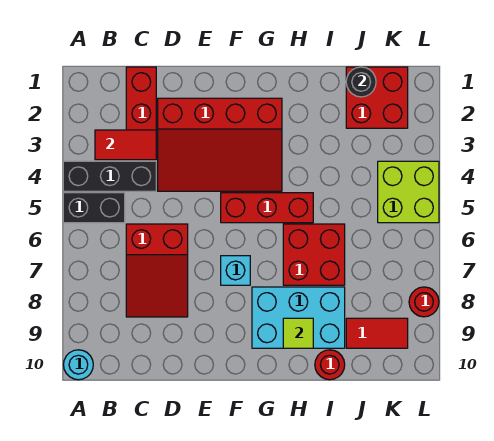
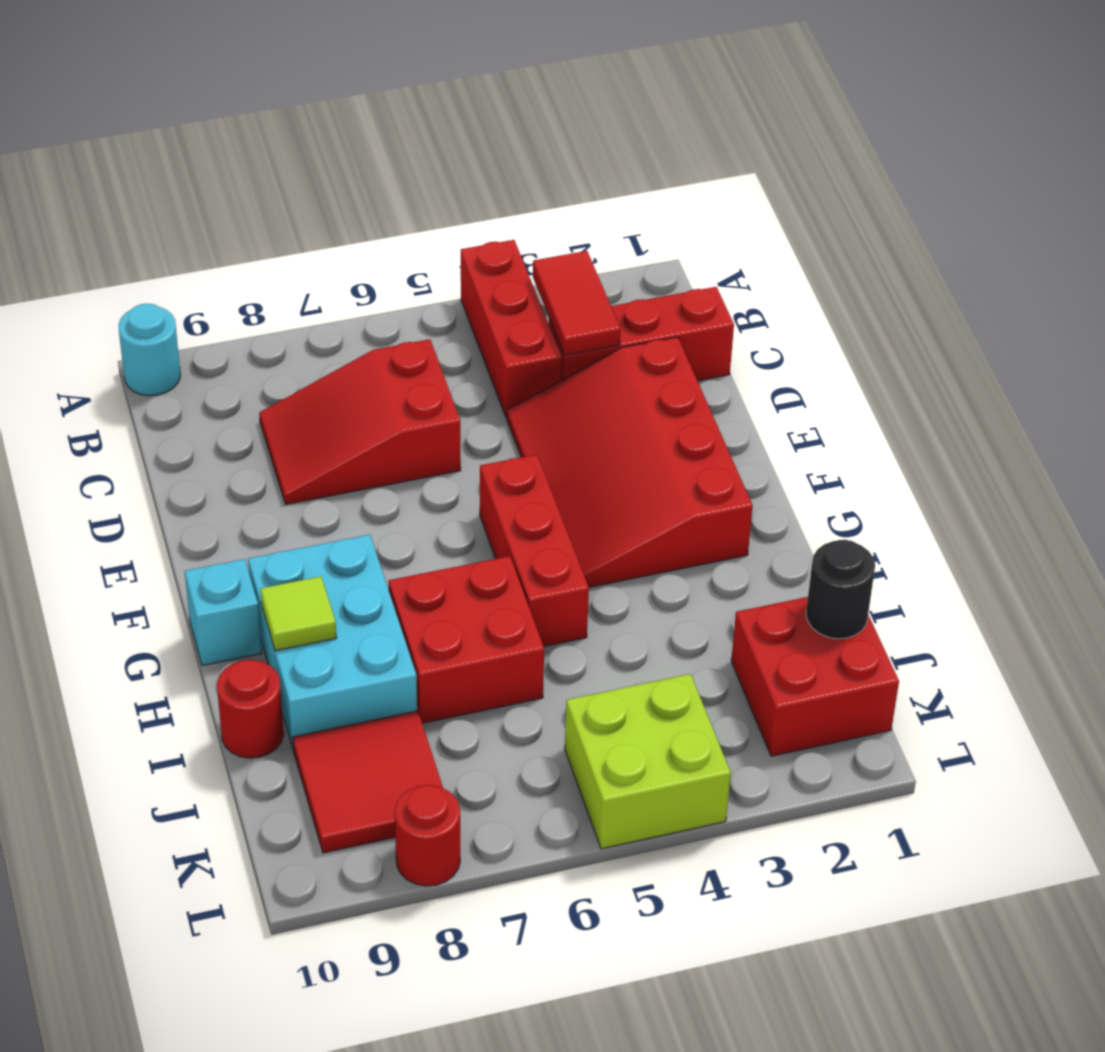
black 1x3 brick [63,161,156,191] -> red 1x3 brick [461,240,562,417]
black 1x2 brick [63,193,125,223] -> none
cyan 1x1 brick [221,256,250,285] -> cyan 1x1 brick moved to [185,559,262,666]
red 1x2 tile [346,318,408,348] -> red 2x2 tile [293,711,443,853]

